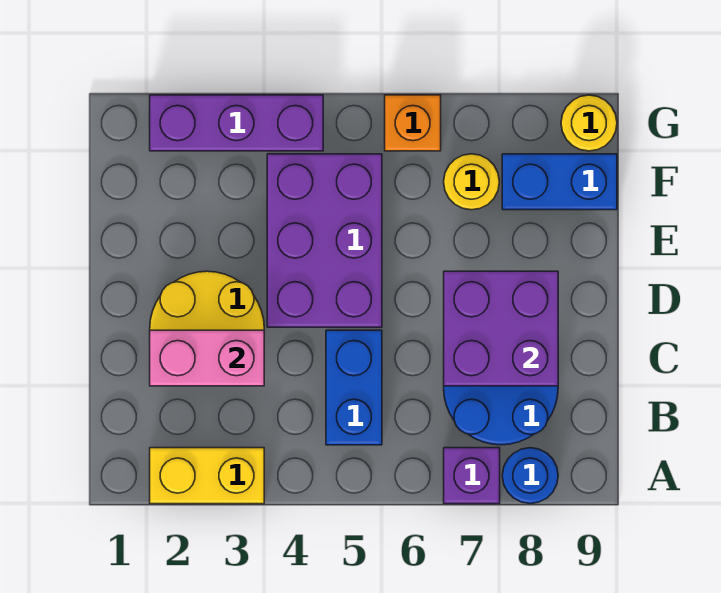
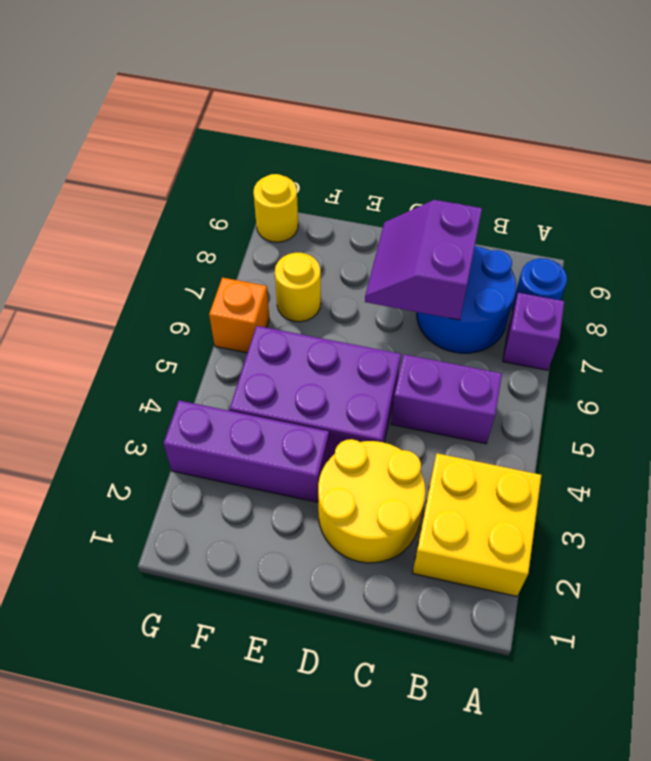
yellow 1x2 brick [150,448,264,504] -> yellow 2x2 brick [413,453,541,596]
blue 1x2 brick [326,330,382,445] -> purple 1x2 brick [391,354,502,444]
pink 1x2 brick [150,330,264,386] -> none
purple 2x2 brick [444,271,558,386] -> purple 2x2 slope [365,200,482,320]
blue 1x2 brick [502,154,617,210] -> none
purple 1x3 brick [150,95,323,151] -> purple 1x3 brick turned to [163,401,329,502]

